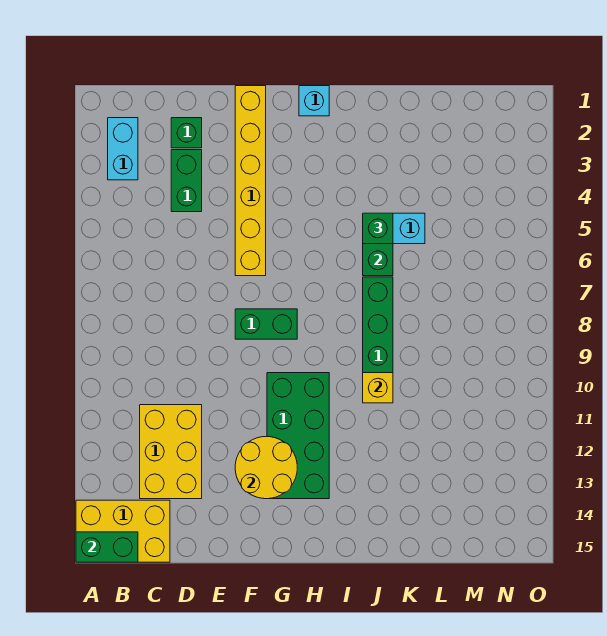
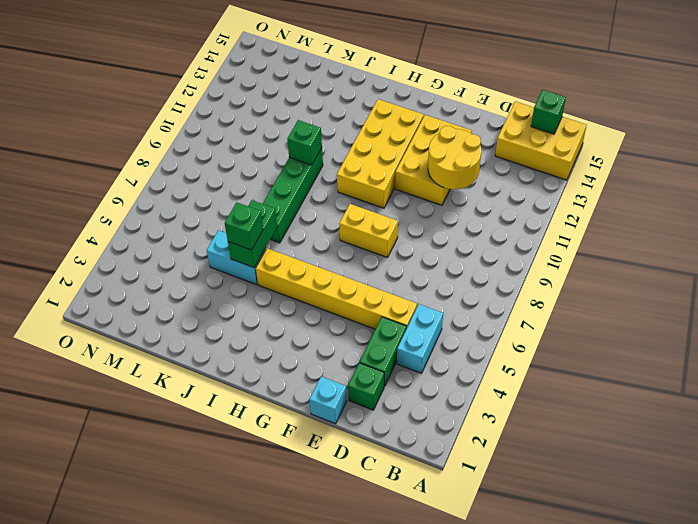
green 1x2 brick [76,532,138,562] -> green 1x1 brick [531,90,566,134]
cyan 1x2 brick [108,118,138,180] -> cyan 1x2 brick moved to [397,304,443,373]
yellow 2x3 brick [140,405,202,499] -> yellow 2x3 brick moved to [395,115,472,205]
yellow 1x6 brick [235,86,266,276] -> yellow 1x6 brick turned to [256,248,417,329]
green 1x2 brick [235,309,297,339] -> yellow 1x2 brick [339,204,398,258]
yellow 2x2 round brick [235,436,297,499] -> yellow 2x2 round brick moved to [428,126,481,189]
green 2x4 brick [267,373,329,499] -> yellow 2x4 brick [337,99,424,208]
cyan 1x1 brick [299,86,329,116] -> cyan 1x1 brick moved to [309,376,347,424]
yellow 1x1 brick [363,373,393,403] -> green 1x1 brick [287,120,322,165]

